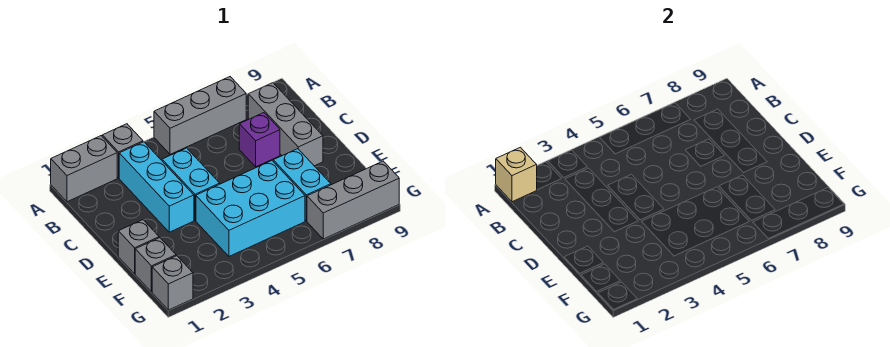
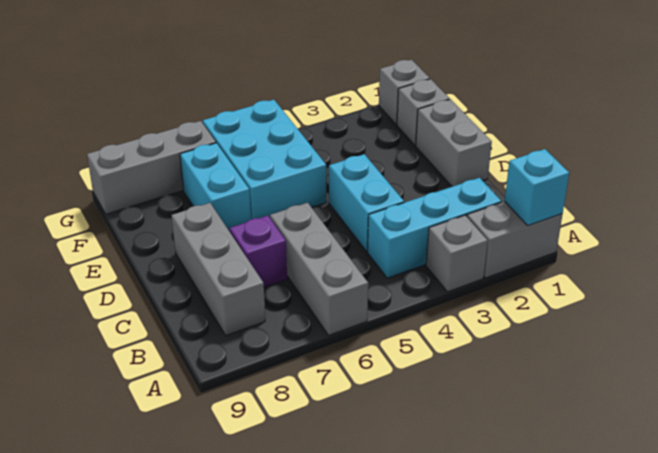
tan 1x1 brick [496,147,537,202] -> cyan 1x1 brick [505,149,569,226]
grey 1x3 brick [154,77,246,154] -> grey 1x3 brick turned to [270,203,368,335]
cyan 1x3 brick [119,142,194,232] -> cyan 1x3 brick turned to [368,178,501,278]
grey 1x1 brick [118,220,159,274] -> grey 1x2 brick [416,99,492,187]
cyan 2x3 brick [196,161,305,256] -> cyan 2x3 brick turned to [203,100,326,219]

